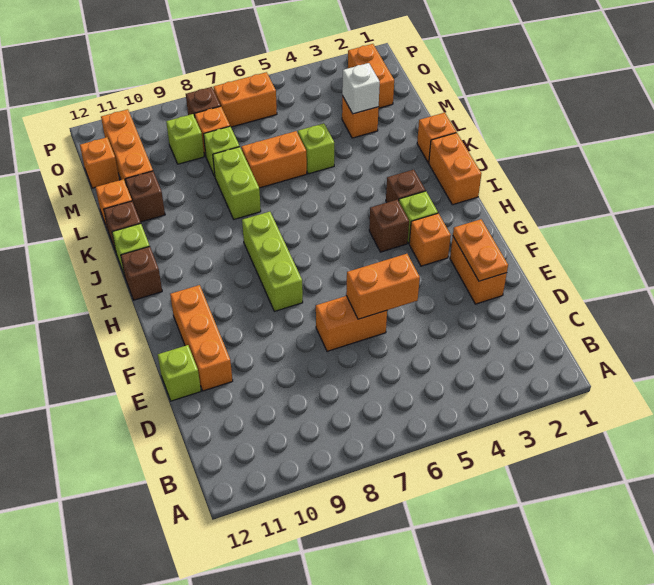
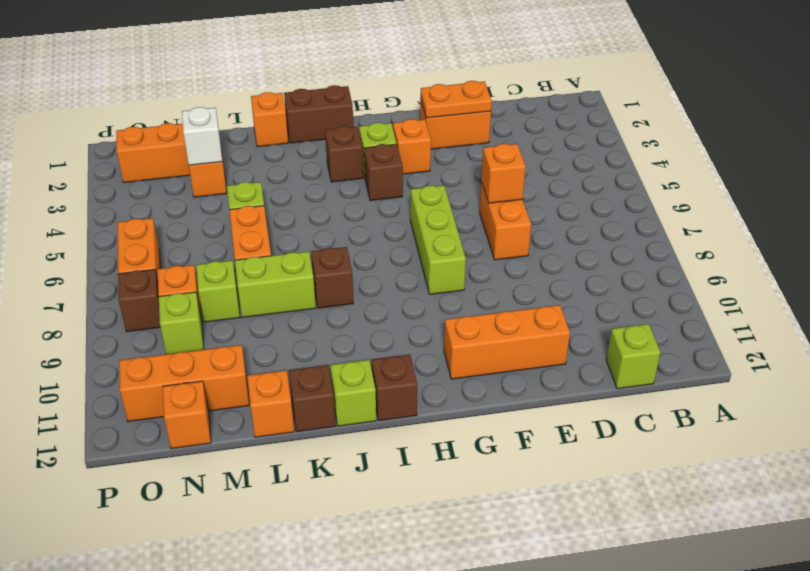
orange 1x2 brick [346,254,420,319] -> orange 1x1 brick [481,144,526,203]
lime 1x1 brick [158,345,201,401] -> lime 1x1 brick moved to [606,324,661,389]
lime 1x3 brick [242,212,303,311] -> lime 1x3 brick turned to [410,185,466,294]
orange 1x2 brick [429,133,481,205] -> brown 1x2 brick [284,85,353,143]
brown 1x1 brick [125,171,165,222] -> brown 1x1 brick moved to [311,247,353,308]

